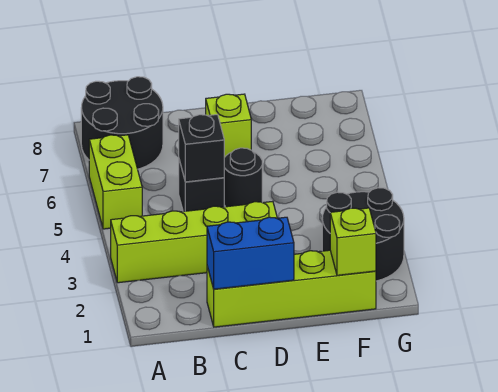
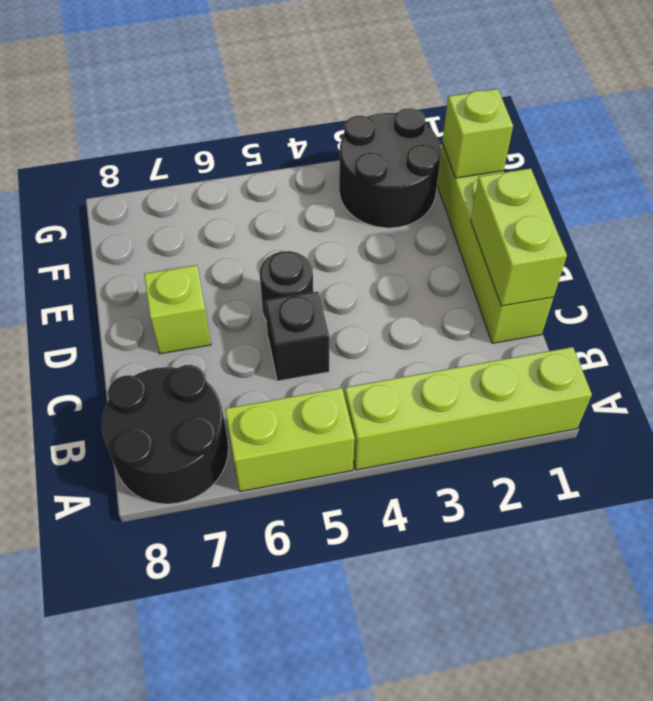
lime 1x4 brick [111,201,277,283] -> lime 1x4 brick turned to [345,347,592,470]
blue 1x2 brick [207,217,294,289] -> lime 1x2 brick [471,168,567,306]
black 1x1 brick [179,115,224,182] -> none

